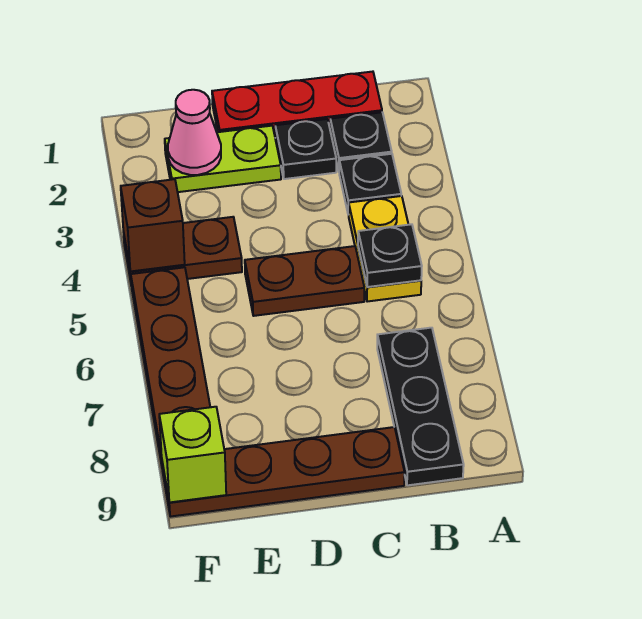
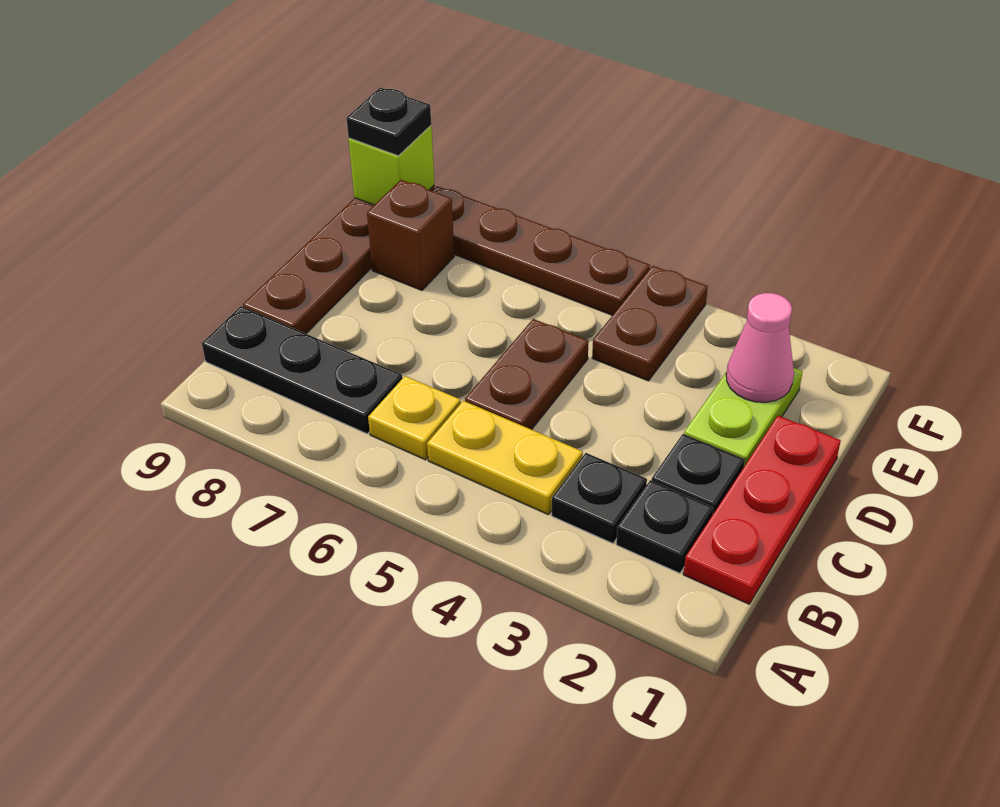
black 1x1 plate [358,224,422,287] -> black 1x1 plate moved to [347,88,431,156]
none -> yellow 1x1 plate [368,376,461,460]
brown 1x1 brick [121,179,185,272] -> brown 1x1 brick moved to [367,180,454,290]

